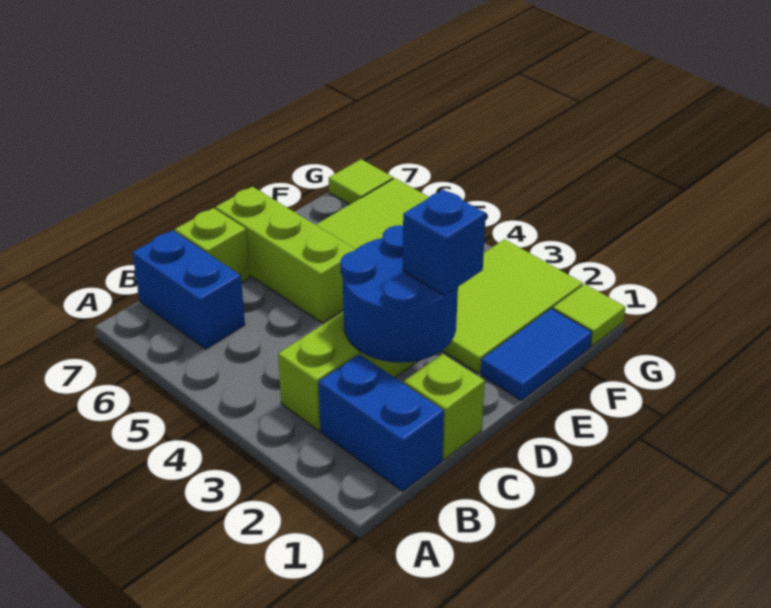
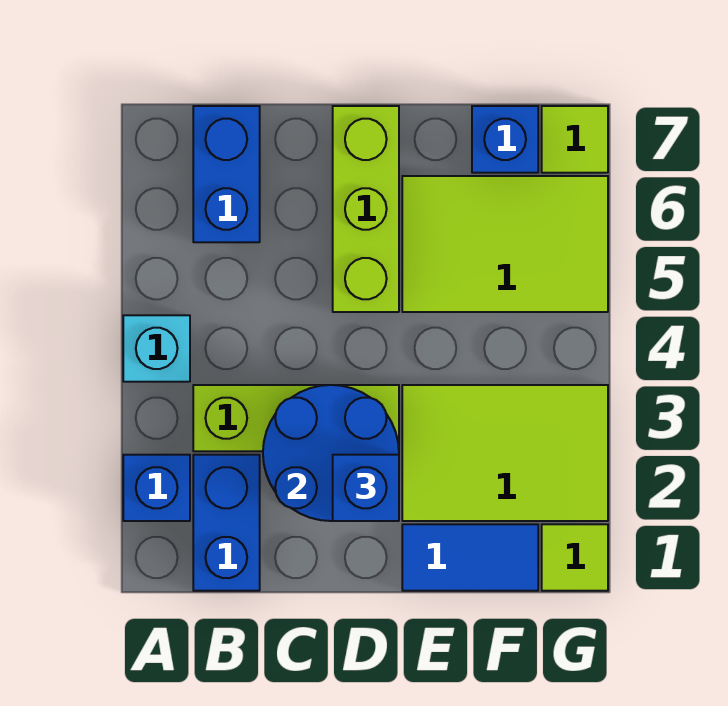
none -> blue 1x1 brick [123,455,190,521]
none -> cyan 1x1 brick [123,315,190,382]
lime 1x1 brick [404,354,485,460] -> none
lime 1x1 brick [175,208,250,283] -> none
none -> blue 1x1 brick [472,106,538,173]

